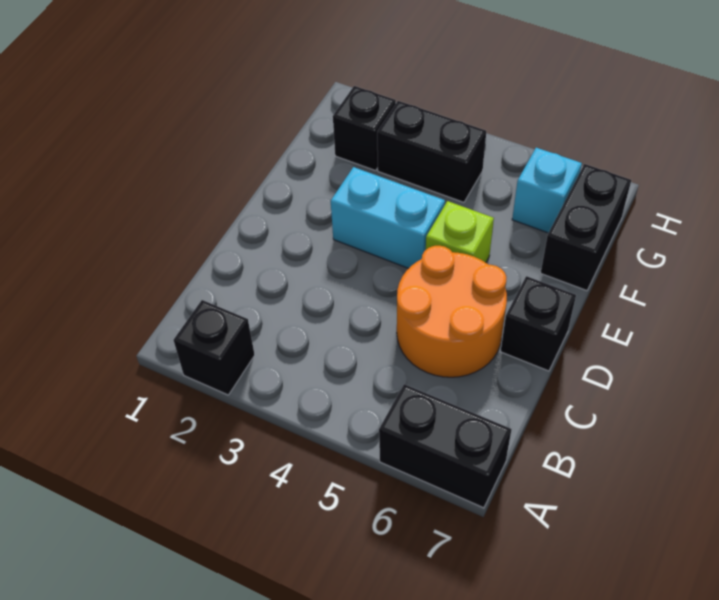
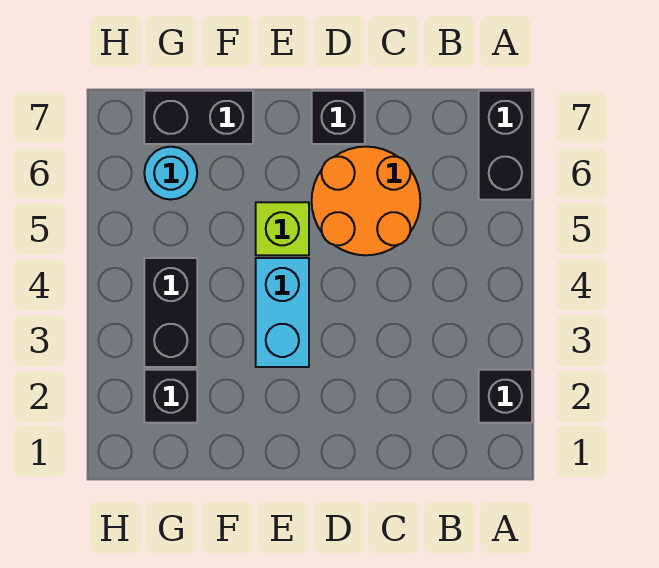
cyan 1x1 brick [512,148,582,233] -> cyan 1x1 round brick [144,147,197,200]

